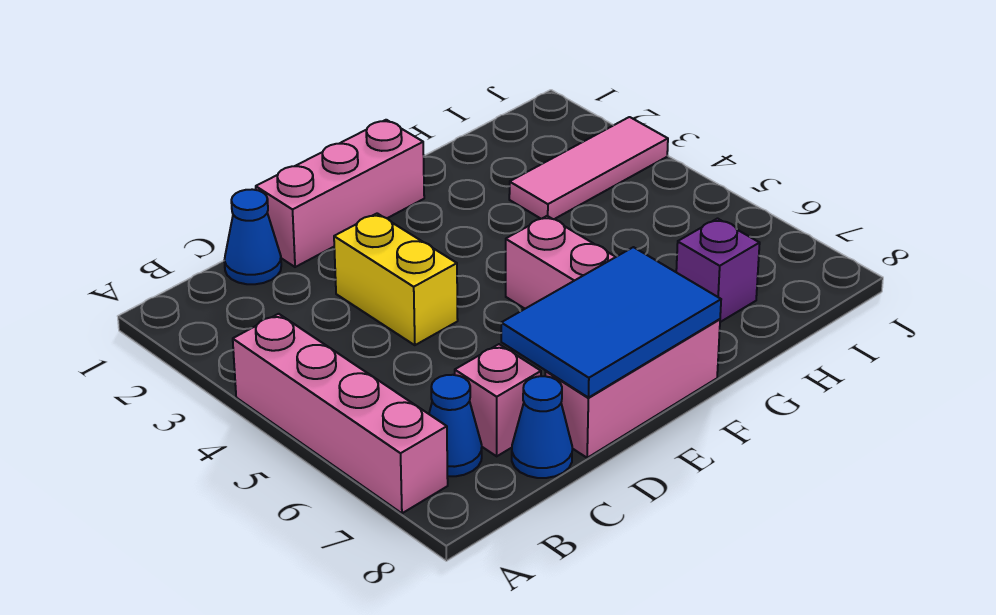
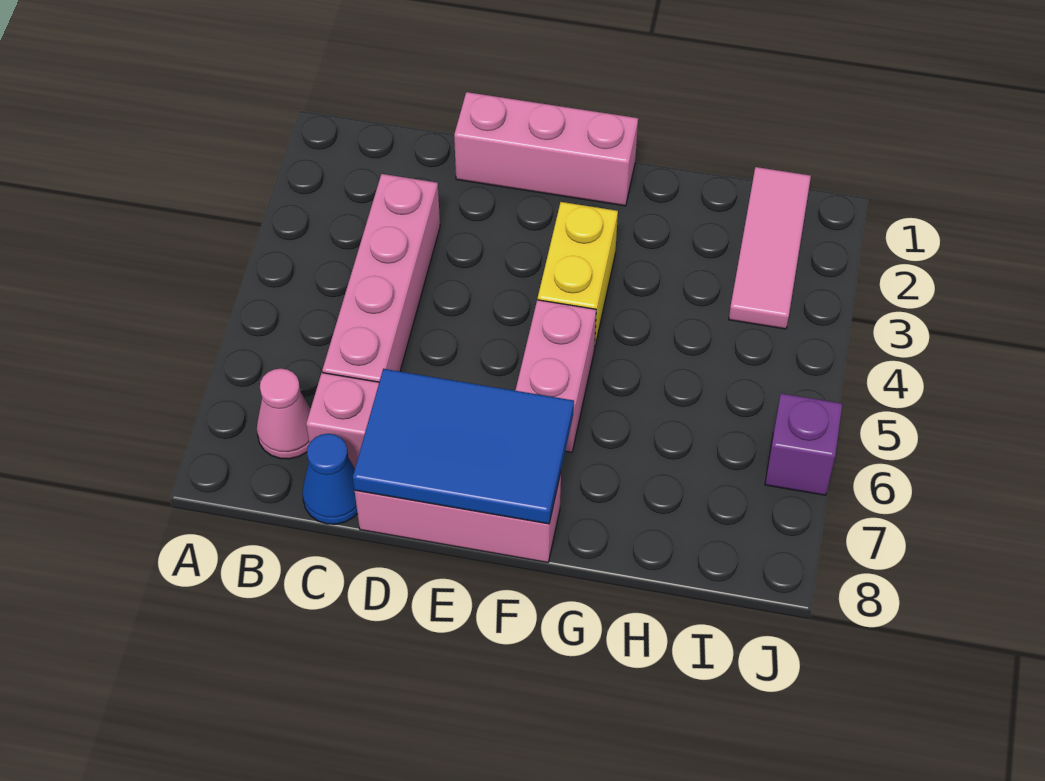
pink 1x4 brick [233,314,448,513] -> pink 1x4 brick moved to [322,174,440,382]
blue 1x1 cone [429,375,482,476] -> pink 1x1 cone [257,369,311,459]
blue 1x1 cone [224,189,281,284] -> none
yellow 1x2 brick [334,213,458,345] -> yellow 1x2 brick moved to [538,202,618,349]
pink 1x3 tile [509,117,668,219] -> pink 1x3 tile turned to [729,167,811,329]
purple 1x1 brick [676,219,760,322] -> purple 1x1 brick moved to [765,393,842,495]

